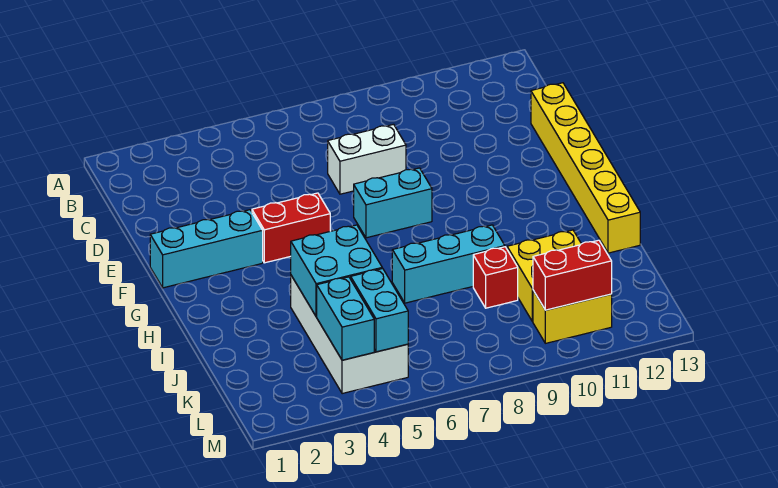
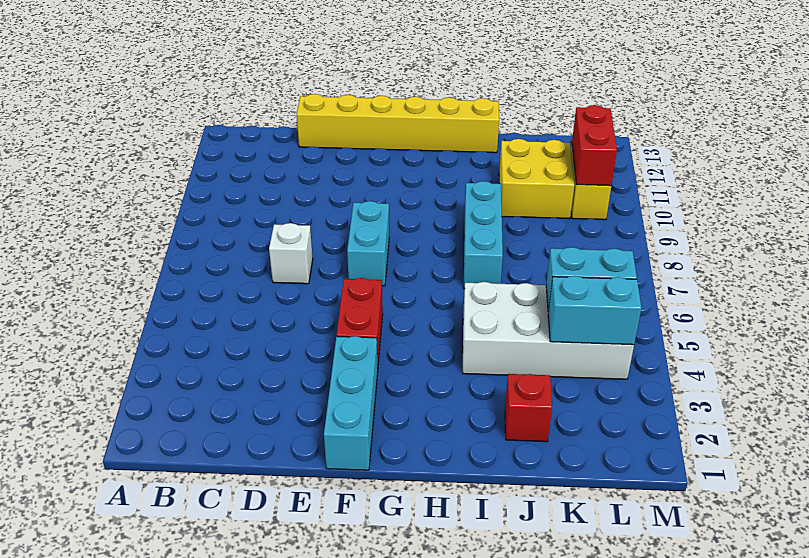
white 1x2 brick [328,124,406,194] -> white 1x1 brick [269,223,313,284]
cyan 2x2 brick [291,225,382,317] -> none
red 1x1 brick [473,247,518,308] -> red 1x1 brick moved to [505,374,552,442]

